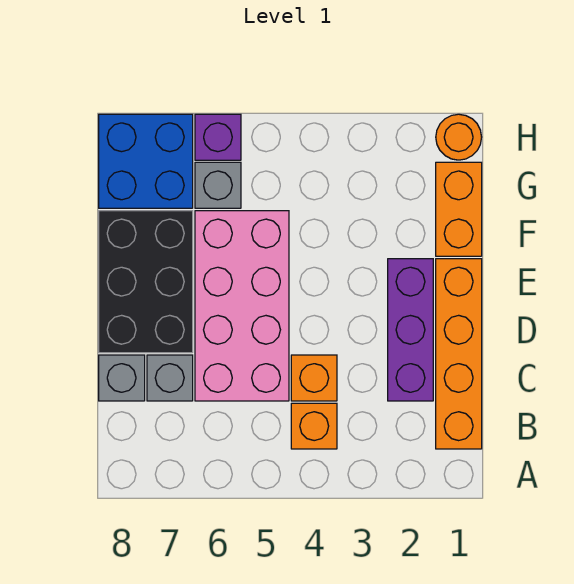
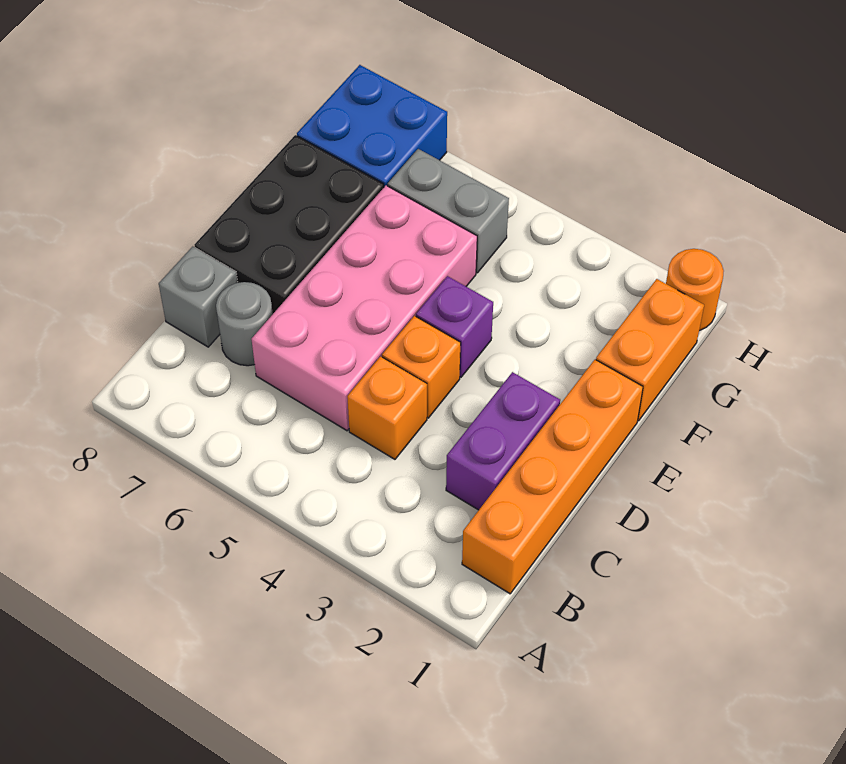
orange 1x1 brick [291,403,337,449] -> orange 1x1 brick moved to [382,316,461,418]
purple 1x3 brick [388,259,433,401] -> purple 1x2 brick [446,372,560,510]
grey 1x1 brick [147,355,193,401] -> grey 1x1 round brick [216,282,273,366]
grey 1x1 brick [195,162,241,208] -> grey 1x2 brick [388,149,509,273]
purple 1x1 brick [195,114,241,160] -> purple 1x1 brick moved to [416,276,493,377]

